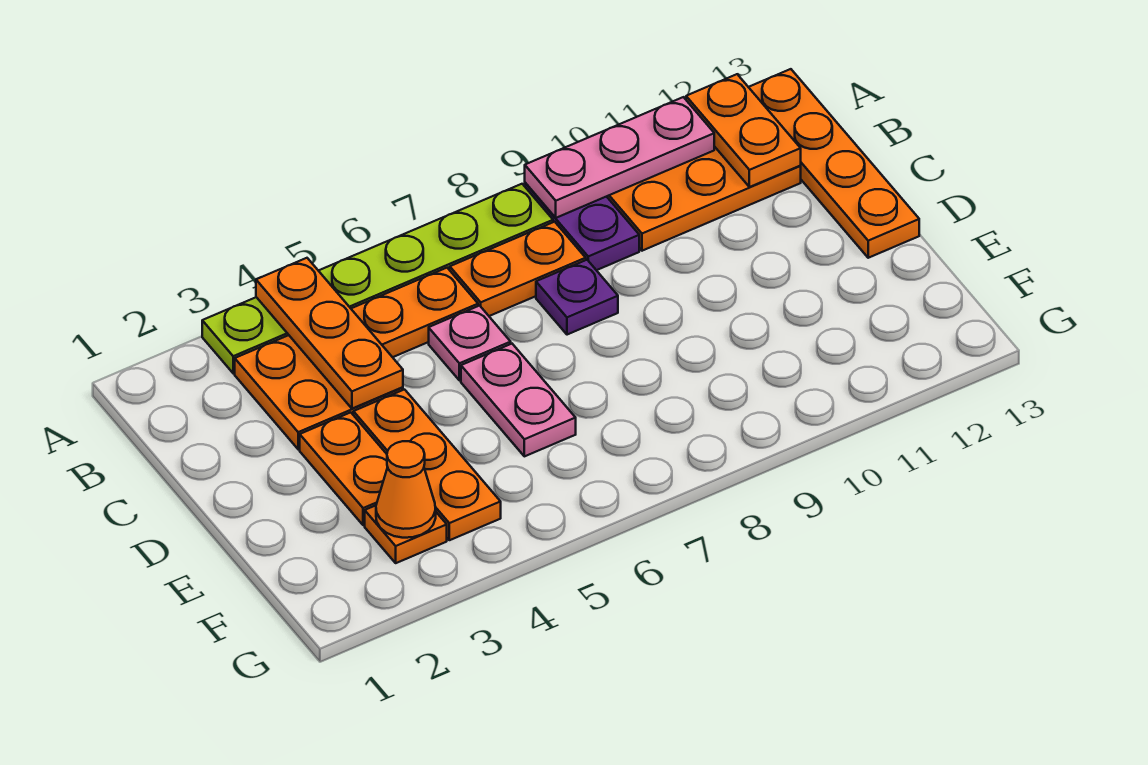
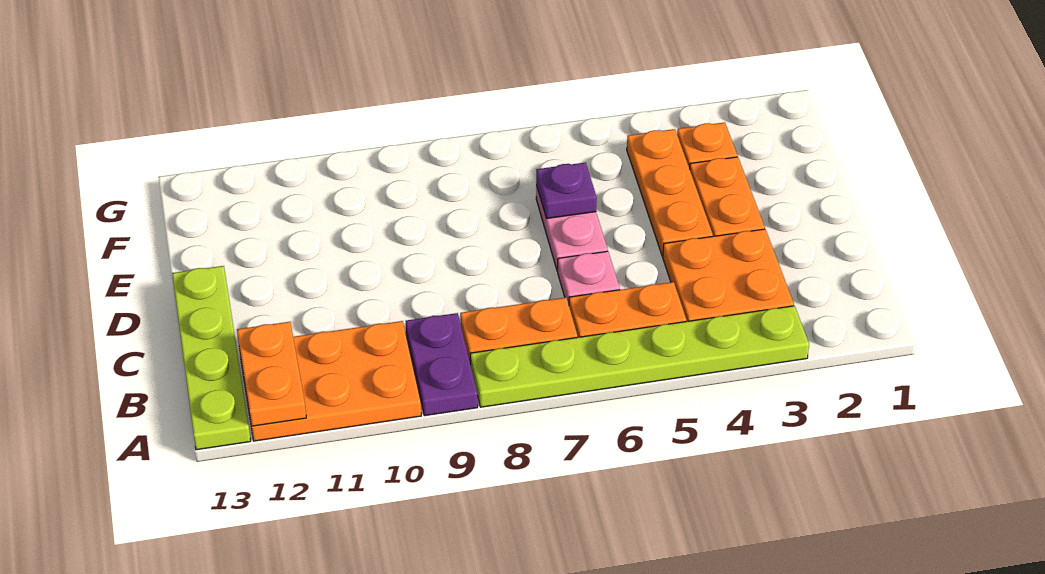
orange 1x3 plate [256,258,403,409] -> none
pink 1x3 plate [525,97,714,218] -> none
orange 1x4 plate [749,69,919,258] -> lime 1x4 plate [172,266,251,450]
purple 1x1 plate [536,260,618,335] -> purple 1x1 plate moved to [536,162,597,219]
orange 1x1 cone [376,441,436,538] -> none

